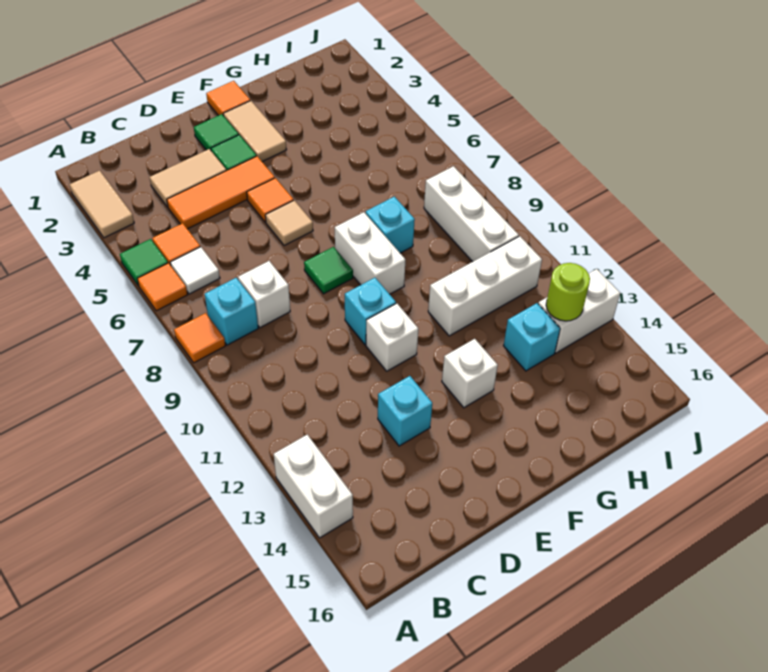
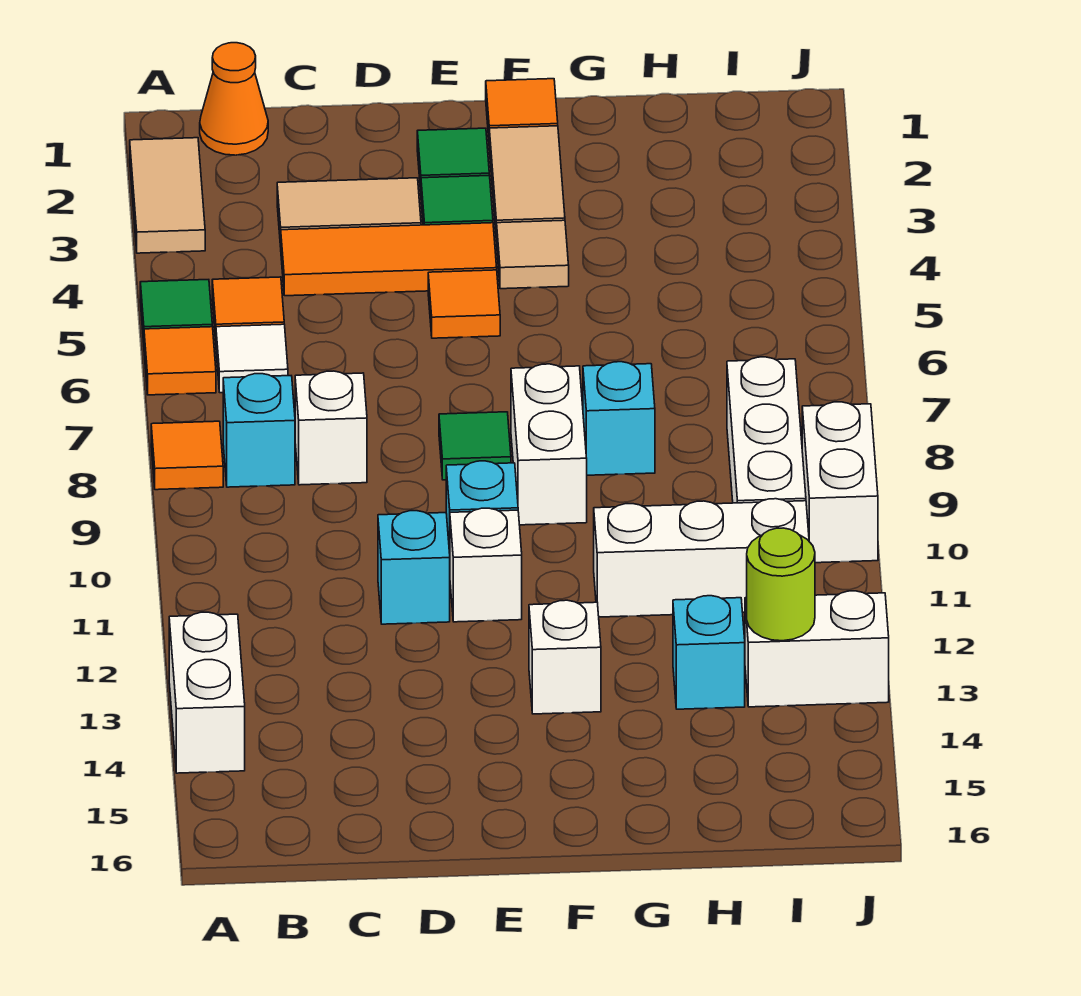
none -> orange 1x1 cone [200,43,268,155]
cyan 1x1 brick [378,376,432,446] -> cyan 1x1 brick moved to [378,511,450,624]
tan 1x1 tile [265,200,313,246] -> tan 1x1 tile moved to [497,220,569,289]
none -> white 1x2 brick [802,402,878,563]

